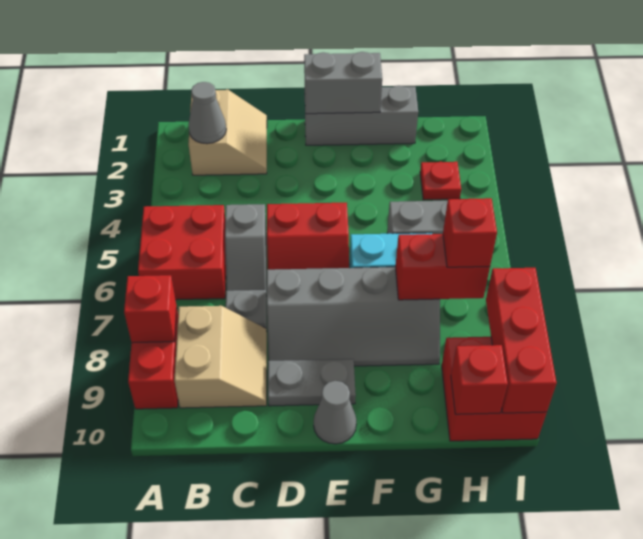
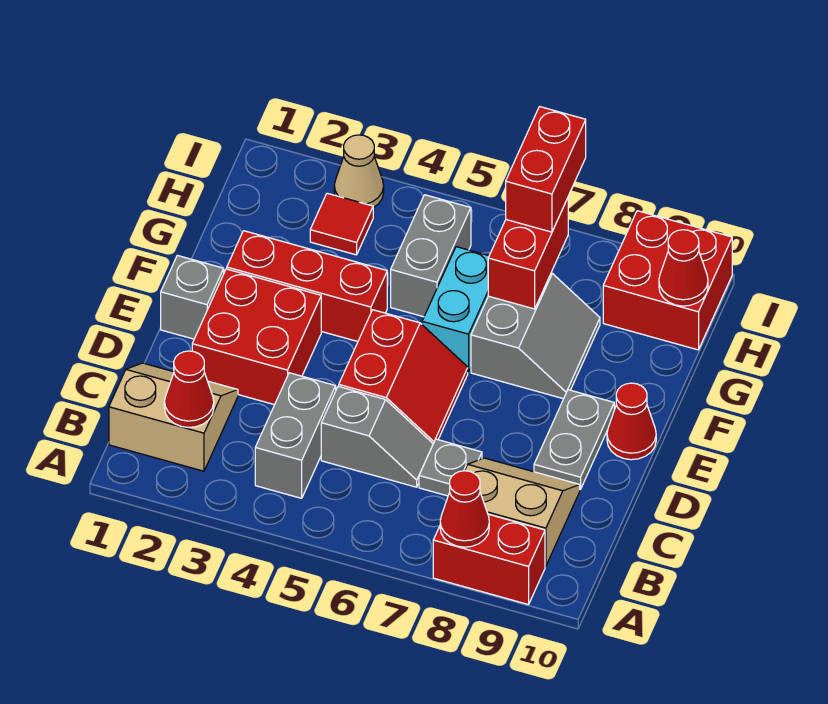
red 2x2 brick [138,205,226,300] -> red 2x2 brick moved to [192,269,321,405]
red 1x1 brick [124,275,177,343] -> red 1x1 cone [440,471,489,547]
grey 1x1 cone [189,82,226,144] -> red 1x1 cone [164,351,214,427]
grey 2x4 slope [267,267,440,366] -> grey 2x2 slope [471,273,600,399]
grey 1x3 brick [305,86,418,145] -> grey 1x1 brick [161,255,224,339]
grey 1x2 brick [304,52,382,114] -> grey 1x2 brick moved to [255,373,336,498]
grey 1x1 cone [314,381,356,444] -> red 1x1 cone [607,383,656,460]
red 1x1 plate [420,162,461,200] -> red 1x1 tile [310,193,373,255]
red 1x1 brick [443,198,497,267] -> red 1x2 brick [506,107,586,232]
red 1x1 brick [451,345,508,414] -> red 1x1 cone [659,230,708,306]
none -> tan 1x1 cone [334,135,384,208]
red 1x3 brick [486,268,557,413] -> red 1x3 brick moved to [227,231,387,342]

